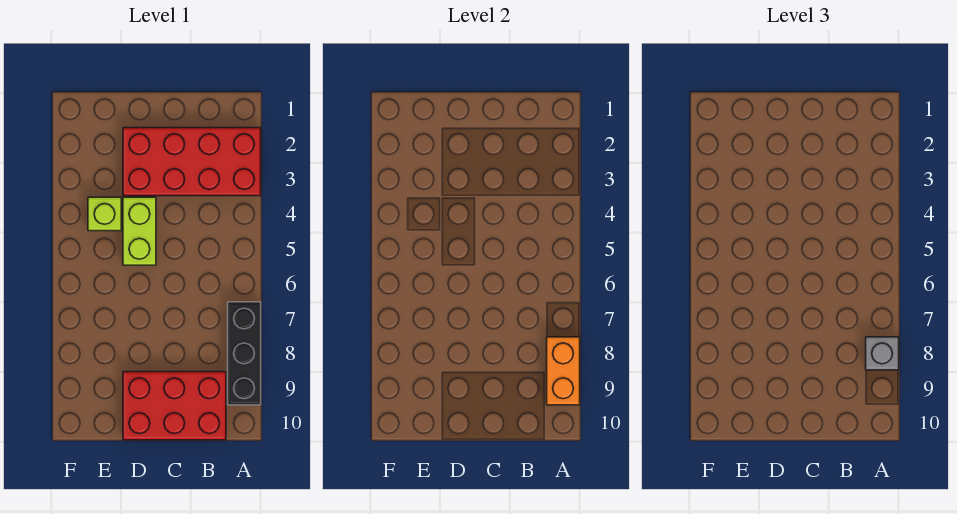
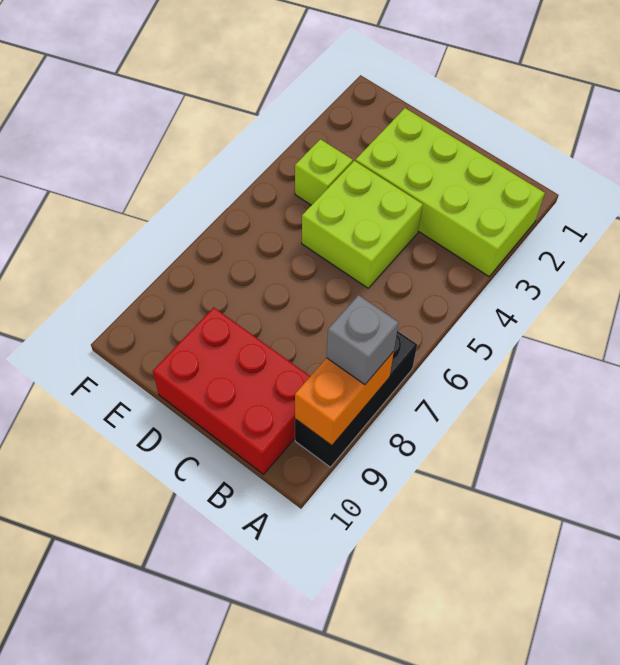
red 2x4 brick [123,128,261,196] -> lime 2x4 brick [355,108,545,276]
lime 1x2 brick [123,197,156,265] -> lime 2x2 brick [302,161,423,288]

